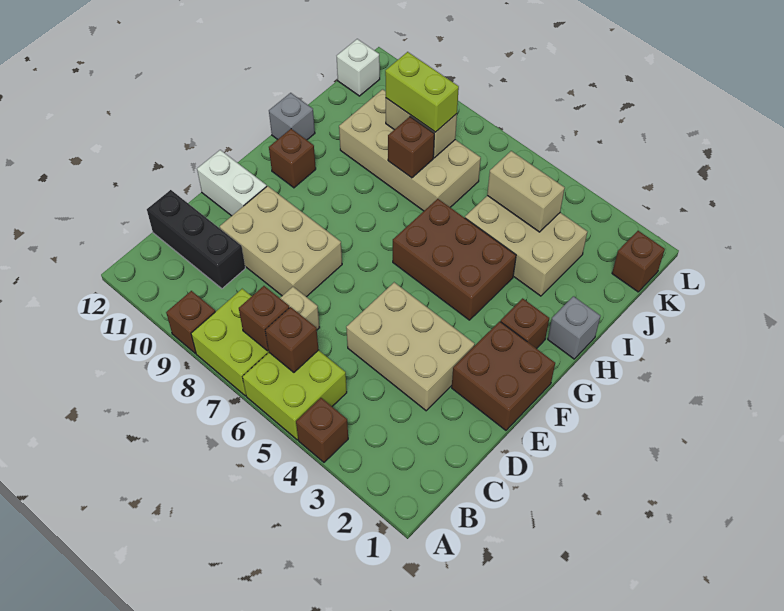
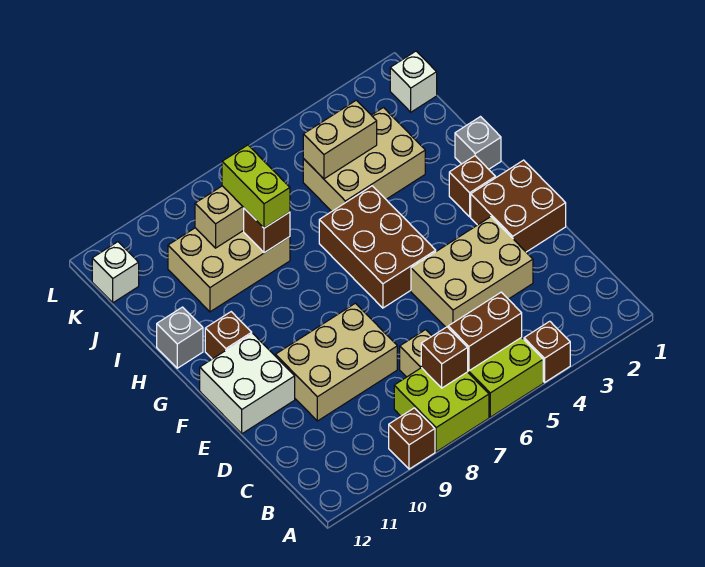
brown 1x1 brick [265,307,319,372] -> brown 1x2 brick [448,292,522,371]
black 1x3 brick [147,190,245,289] -> none
white 1x2 brick [197,150,267,216] -> white 2x2 brick [200,333,295,434]
brown 2x3 brick [393,199,516,320] -> brown 2x3 brick turned to [319,186,436,308]
tan 2x4 brick [339,89,481,211] -> tan 2x3 brick [168,228,290,312]
lime 1x2 brick [385,52,459,132] -> lime 1x2 brick turned to [222,145,290,228]
brown 1x1 brick [612,231,665,292] -> white 1x1 brick [390,51,437,112]

